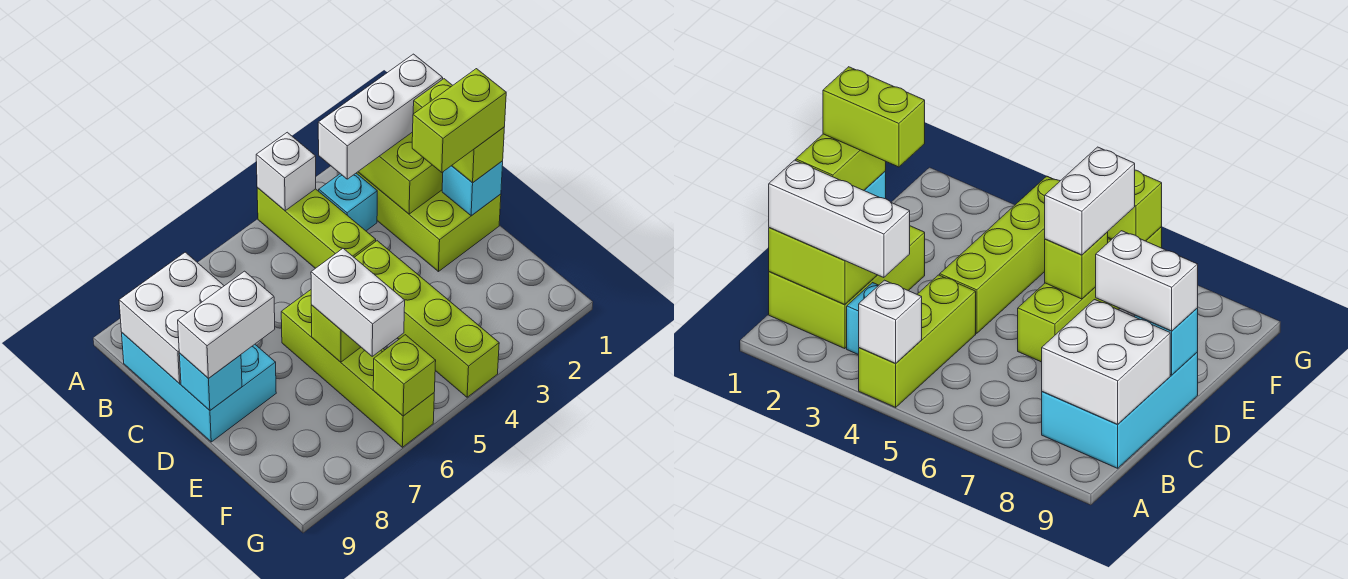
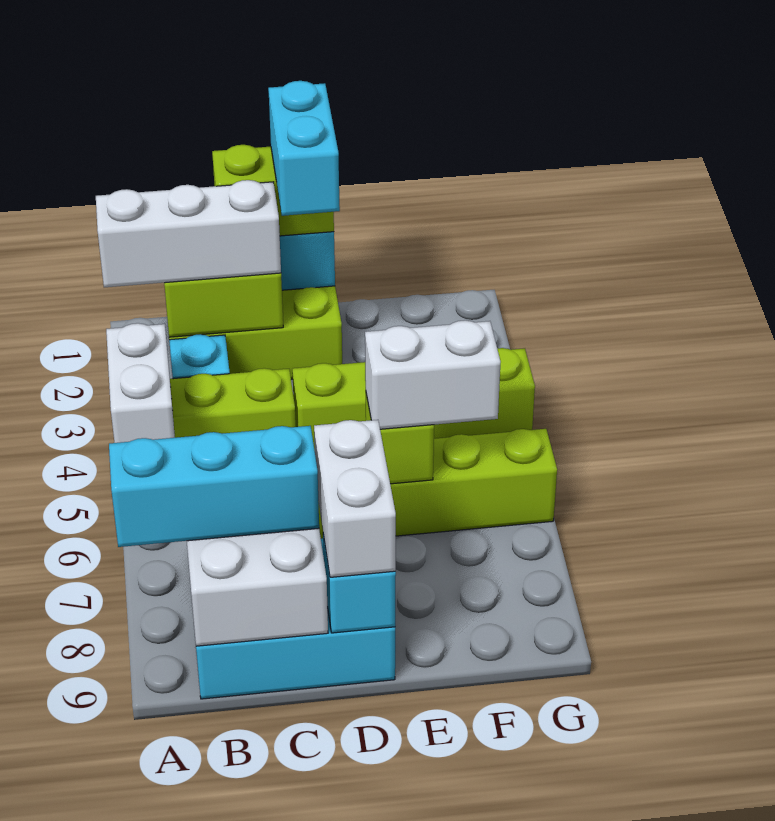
white 1x1 brick [256,132,316,211] -> white 1x2 brick [106,323,175,443]
none -> cyan 1x3 brick [109,426,319,547]
white 1x3 brick [318,54,443,179] -> white 1x3 brick turned to [96,180,281,287]
lime 1x2 brick [412,69,506,172] -> cyan 1x2 brick [268,81,340,216]
lime 1x1 brick [373,335,436,416] -> none

